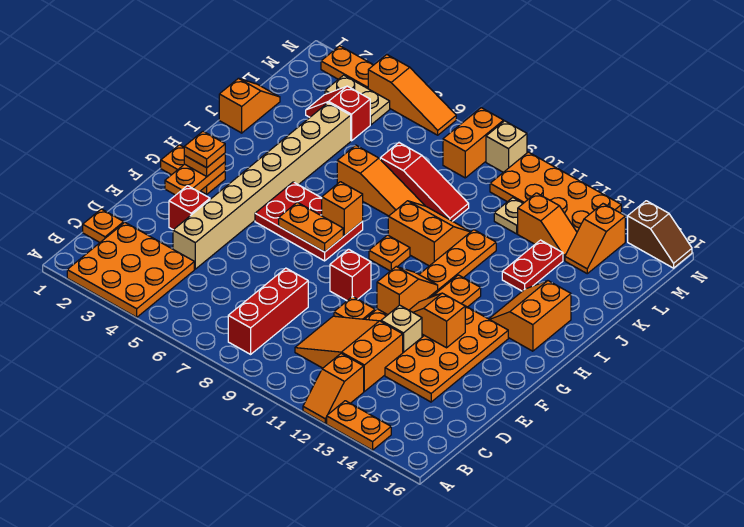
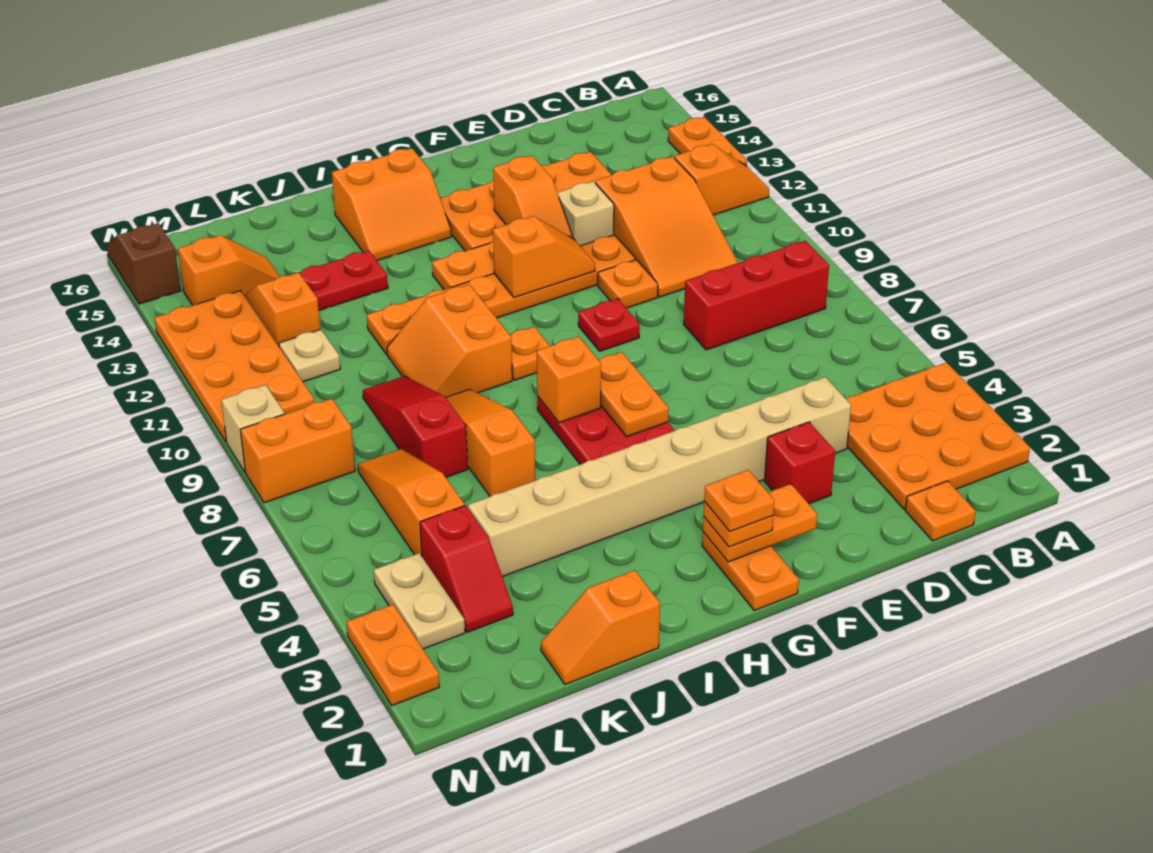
red 1x1 brick [330,249,371,301] -> red 1x1 plate [578,299,640,351]
orange 1x2 slope [377,267,438,315] -> orange 1x2 slope turned to [493,216,595,297]
orange 1x3 slope [368,55,456,135] -> orange 1x3 slope moved to [358,449,465,556]

